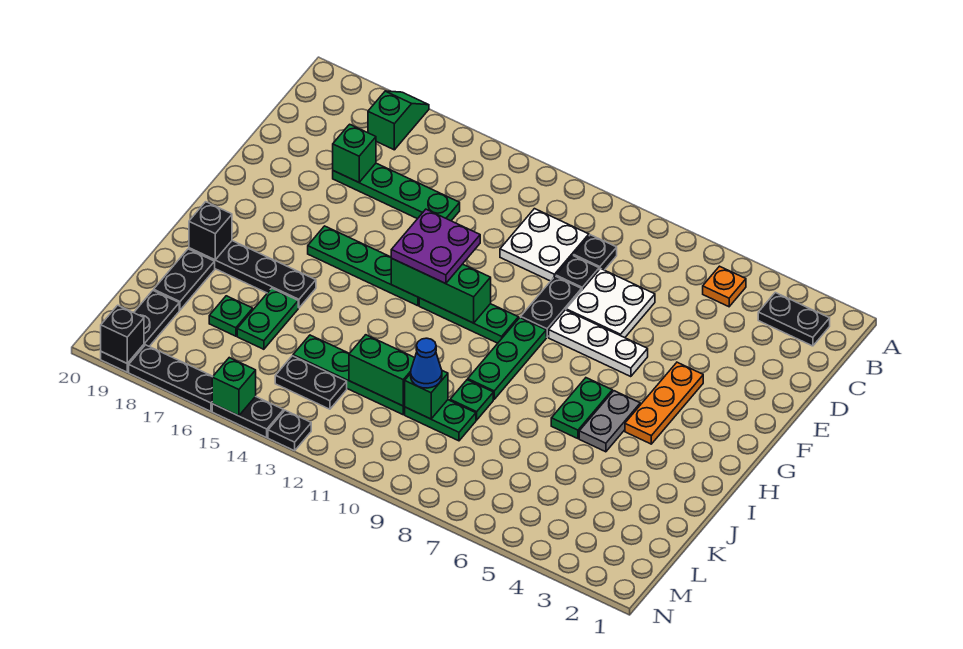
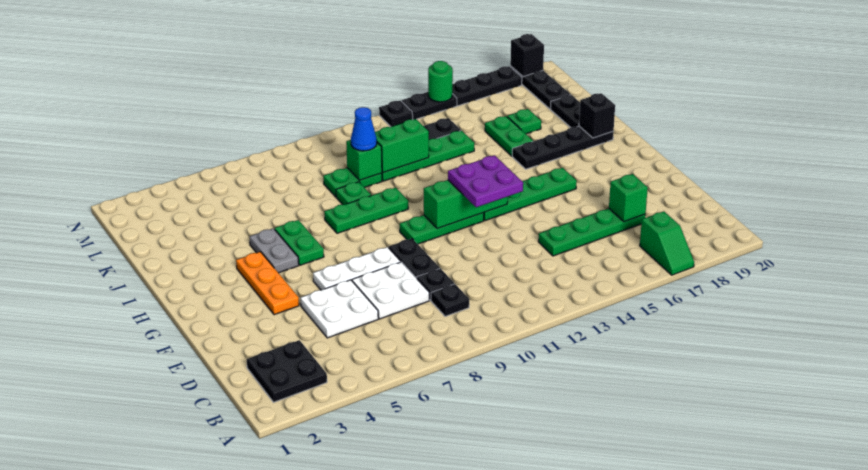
black 1x2 plate [758,293,830,346] -> black 2x2 plate [247,340,327,402]
orange 1x1 plate [703,266,746,307] -> none
white 2x2 plate [500,209,589,281] -> white 2x2 plate moved to [300,280,378,338]
green 1x3 plate [468,318,546,399] -> green 1x3 plate turned to [324,188,408,233]
green 1x1 brick [212,358,256,416] -> green 1x1 round brick [428,61,453,102]

